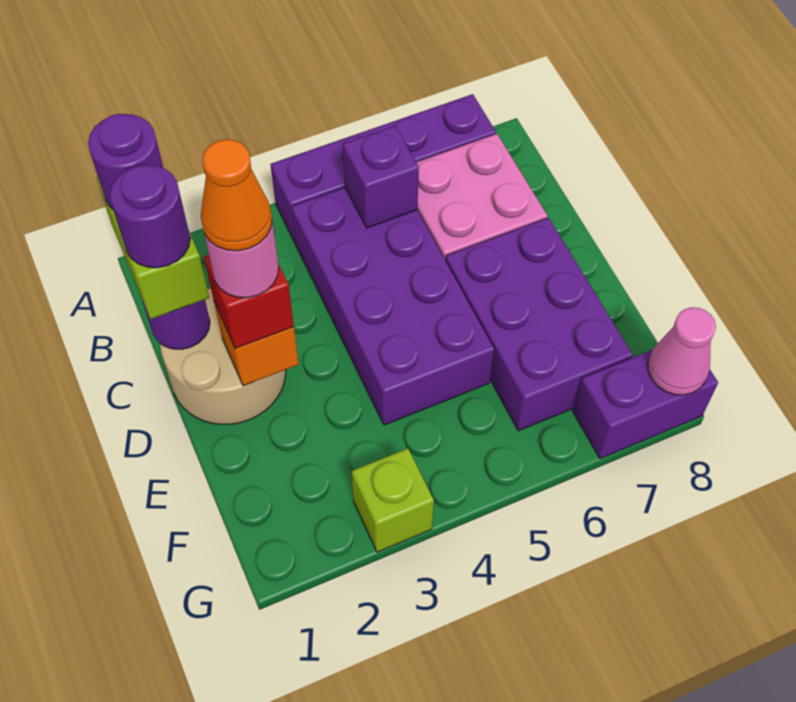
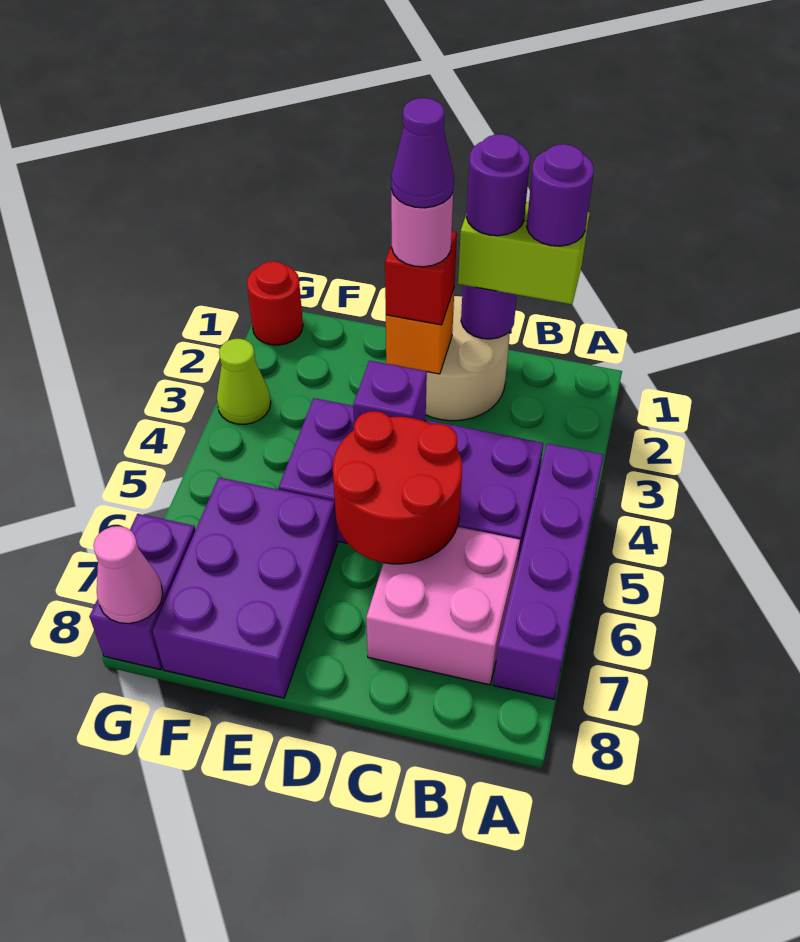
purple 1x1 brick [343,126,419,228] -> purple 1x1 brick moved to [353,361,427,424]
none -> red 2x2 round brick [333,411,462,564]
orange 1x1 cone [201,140,272,251] -> purple 1x1 cone [391,98,454,208]
purple 2x3 brick [445,218,633,431] -> purple 2x3 brick turned to [153,477,338,698]
none -> red 1x1 round brick [247,261,303,345]
lime 1x1 brick [352,448,434,552] -> lime 1x1 cone [217,339,271,424]

